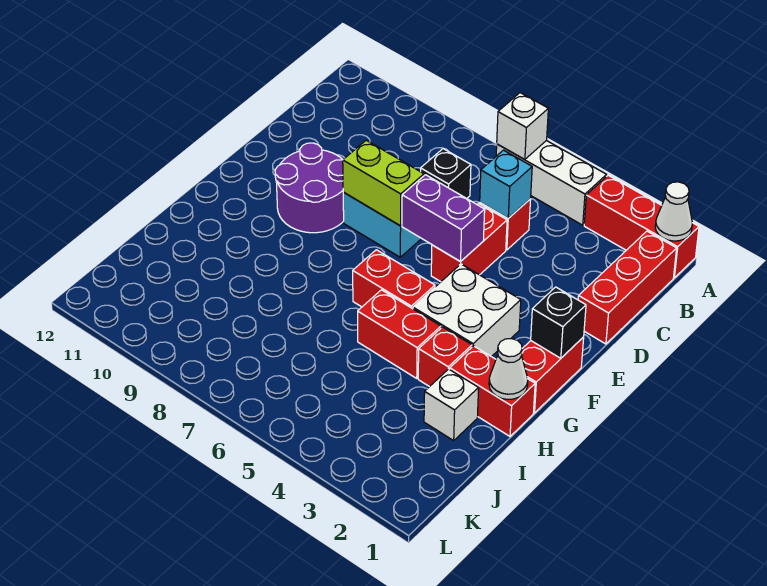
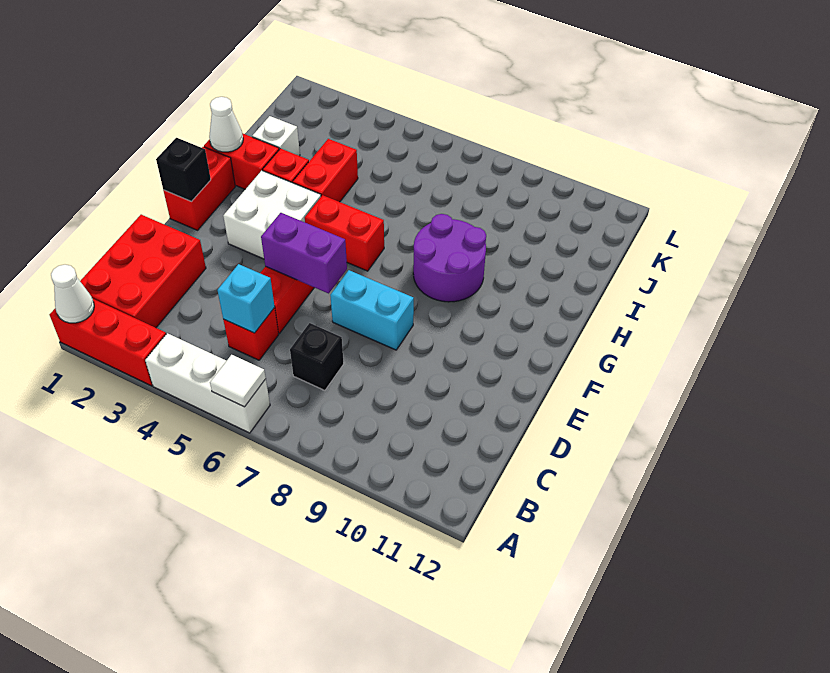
white 1x1 brick [497,93,548,160] -> white 1x1 tile [210,354,266,407]
red 1x3 brick [578,231,677,344] -> red 2x3 brick [80,215,206,328]
lime 1x2 brick [343,140,424,226] -> none
purple 2x2 round brick [275,143,344,233] -> purple 2x2 round brick moved to [413,214,486,302]
red 1x2 brick [358,290,441,378] -> red 1x2 brick turned to [293,139,358,202]

